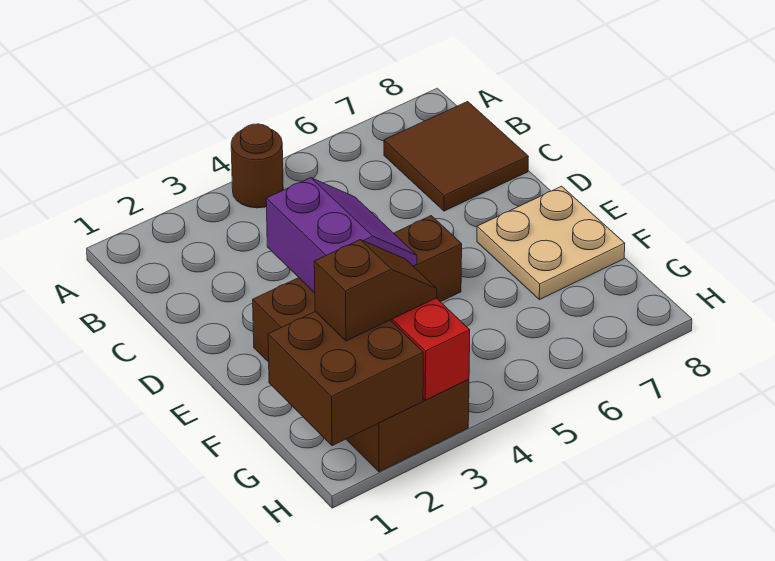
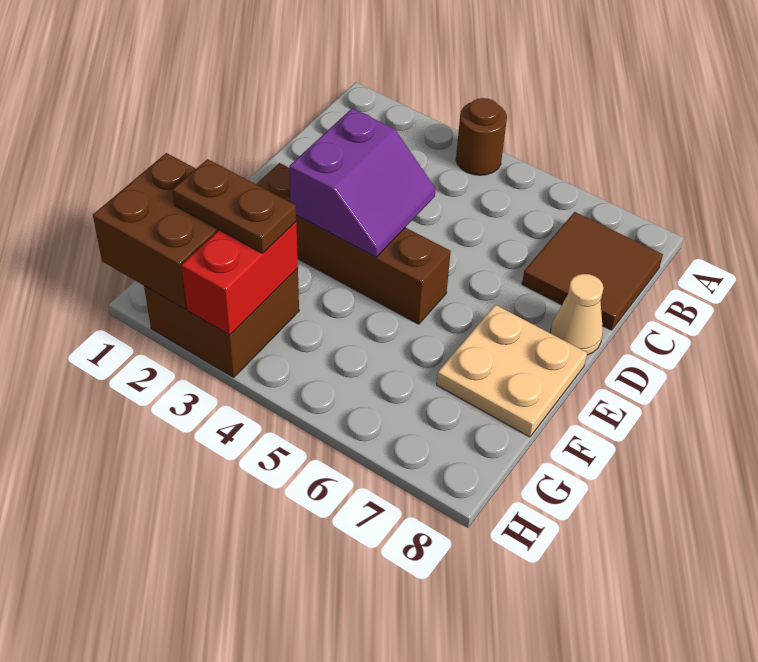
none -> tan 1x1 cone [550,274,604,355]
brown 1x2 slope [314,240,437,341] -> brown 1x2 plate [172,159,296,253]

